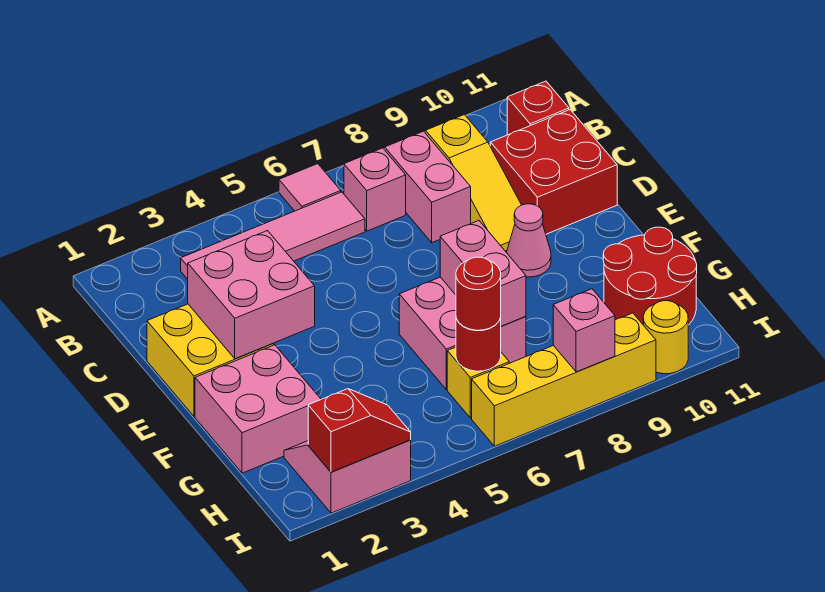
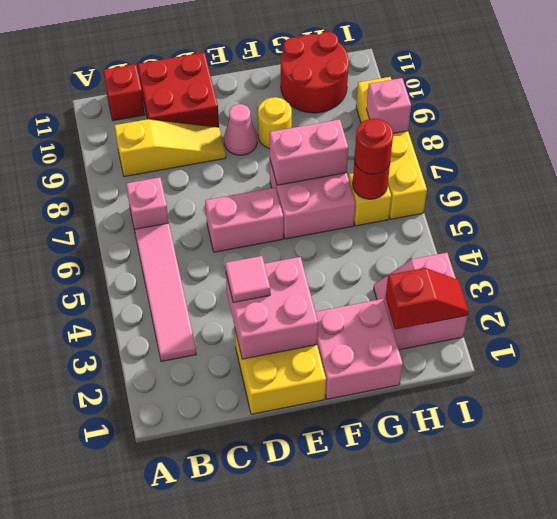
pink 1x1 tile [279,164,341,211] -> pink 1x1 tile moved to [225,256,270,302]
pink 1x2 brick [384,131,471,243] -> pink 1x2 brick moved to [205,187,283,252]
red 1x2 slope [308,389,411,472] -> red 1x2 slope turned to [386,268,469,329]
yellow 1x1 round brick [643,301,688,374] -> yellow 1x1 round brick moved to [258,97,292,148]

